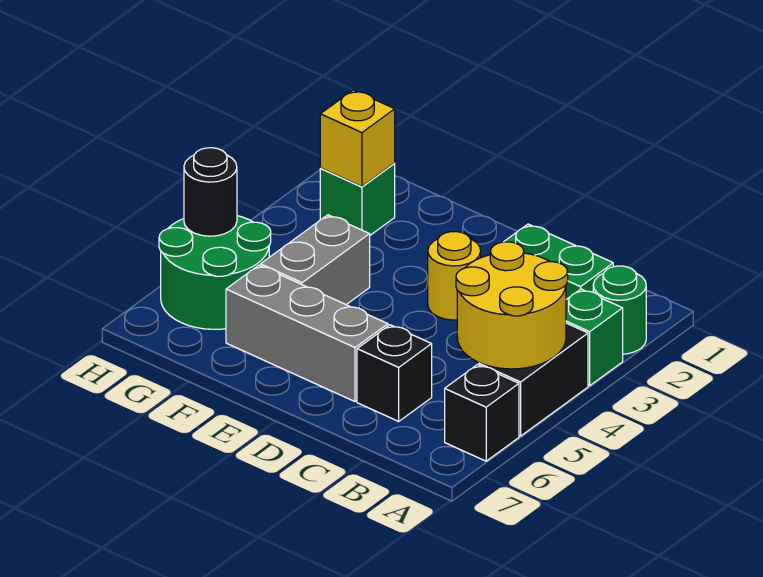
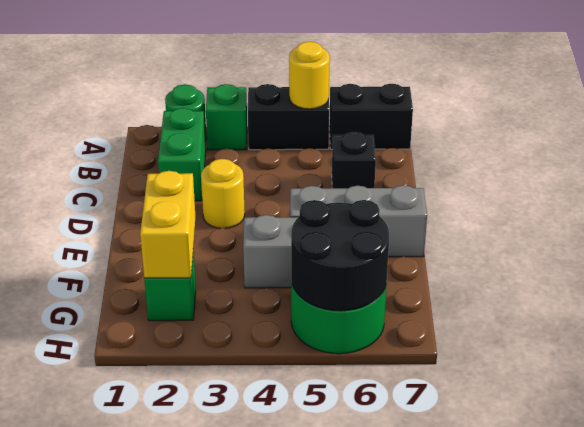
yellow 2x2 round brick [456,242,568,369] -> yellow 1x1 round brick [289,42,330,109]
black 1x1 brick [445,365,519,461] -> black 1x2 brick [329,84,413,149]
grey 1x3 brick [226,265,388,402] -> grey 1x3 brick turned to [290,185,427,257]
yellow 1x1 brick [320,90,395,187] -> yellow 1x2 brick [140,171,196,278]
black 1x1 round brick [184,148,237,236] -> black 2x2 round brick [291,200,389,311]

